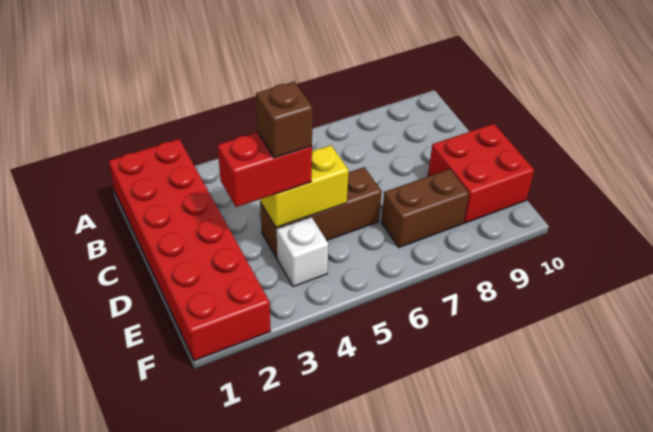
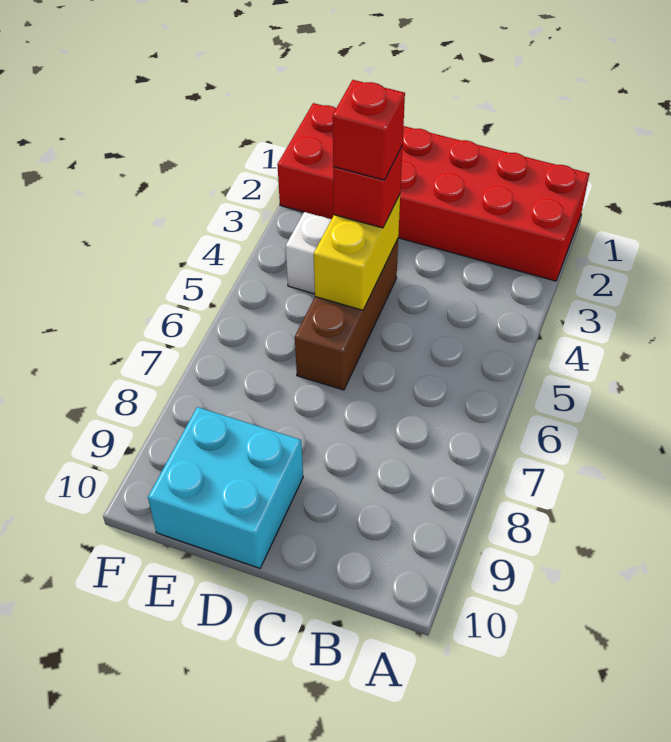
red 1x2 brick [218,132,312,207] -> red 1x1 brick [333,146,403,228]
brown 1x1 brick [256,82,313,158] -> red 1x1 brick [333,80,405,180]
red 2x2 brick [428,124,534,223] -> cyan 2x2 brick [148,407,303,568]
brown 1x2 brick [381,169,469,247] -> none

